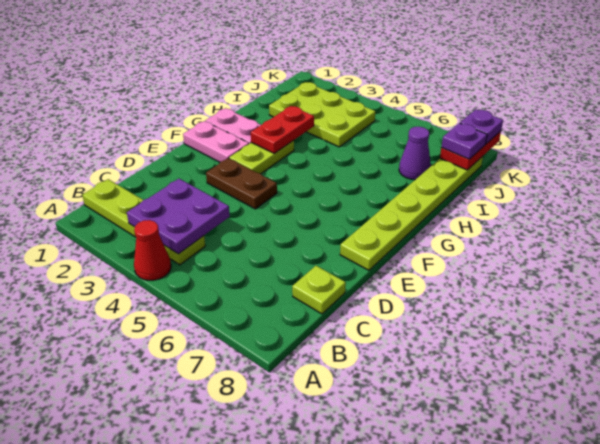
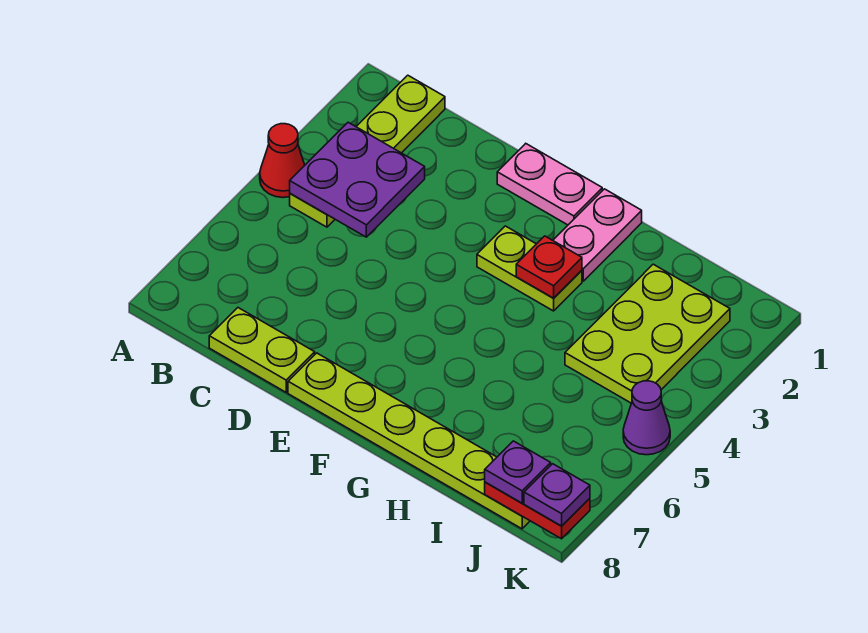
lime 1x1 plate [292,266,346,314] -> lime 1x2 plate [209,308,315,392]
brown 1x2 plate [206,158,277,209] -> none
pink 1x2 plate [183,121,249,162] -> pink 1x2 plate turned to [497,144,602,225]
red 1x2 plate [251,106,314,153] -> red 1x1 plate [516,236,582,298]
purple 1x1 cone [399,127,431,180] -> purple 1x1 cone moved to [623,381,670,455]

